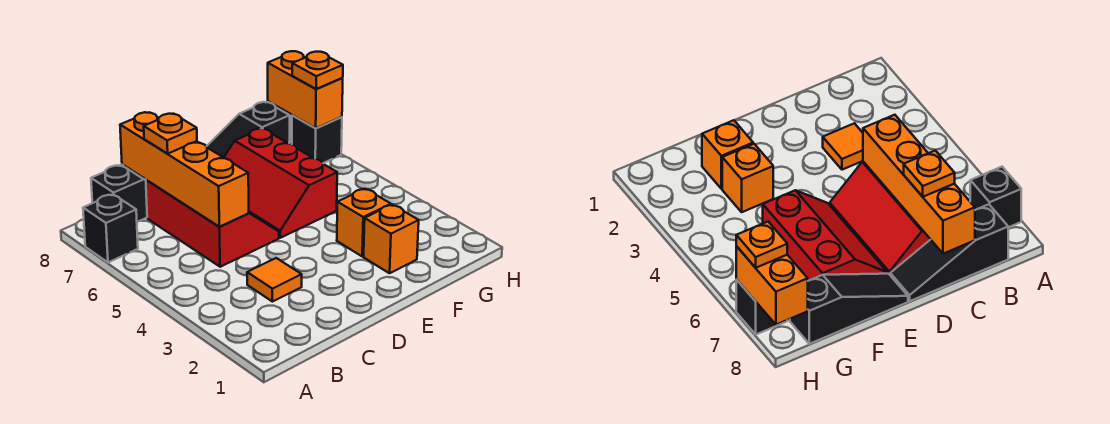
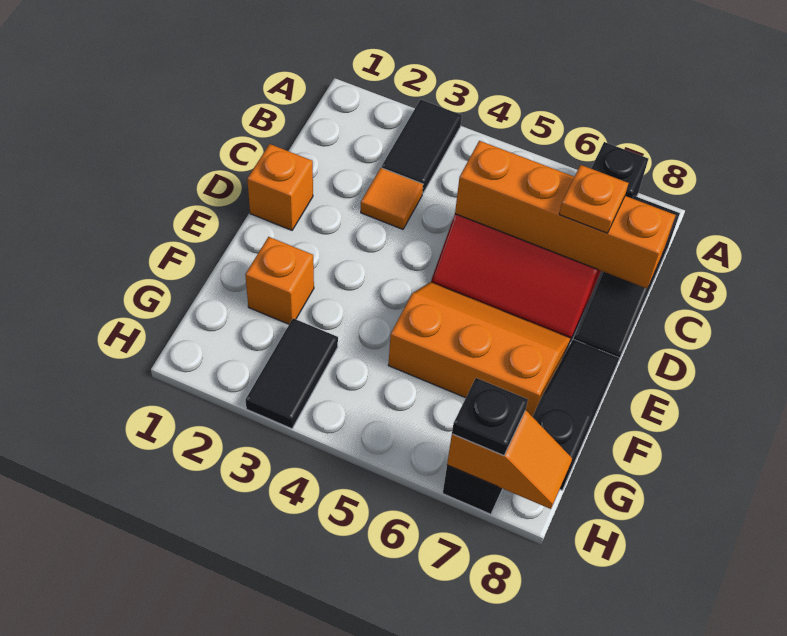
none -> black 1x2 tile [382,100,462,193]
red 2x3 slope [224,129,337,238] -> orange 2x3 slope [388,282,571,417]
orange 1x1 brick [337,189,391,256] -> orange 1x1 brick moved to [247,144,313,230]
none -> black 1x2 tile [246,318,338,429]
orange 1x2 brick [268,51,343,128] -> orange 1x2 slope [447,410,572,509]
orange 1x1 plate [292,52,343,89] -> black 1x1 plate [452,378,528,455]

